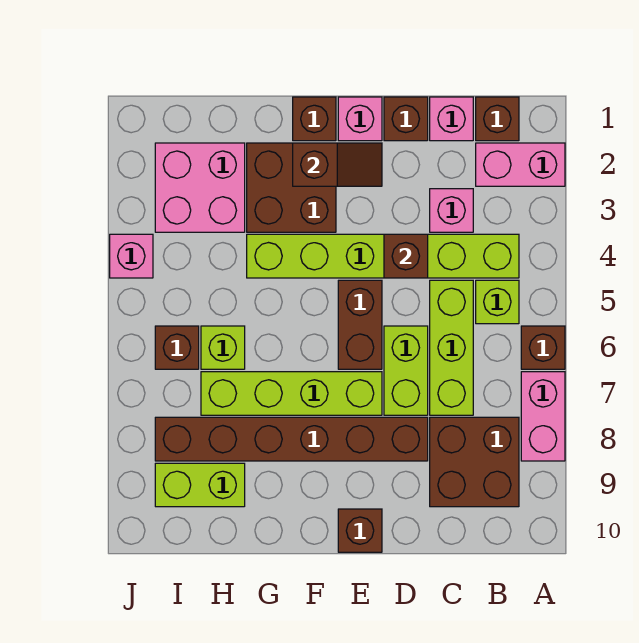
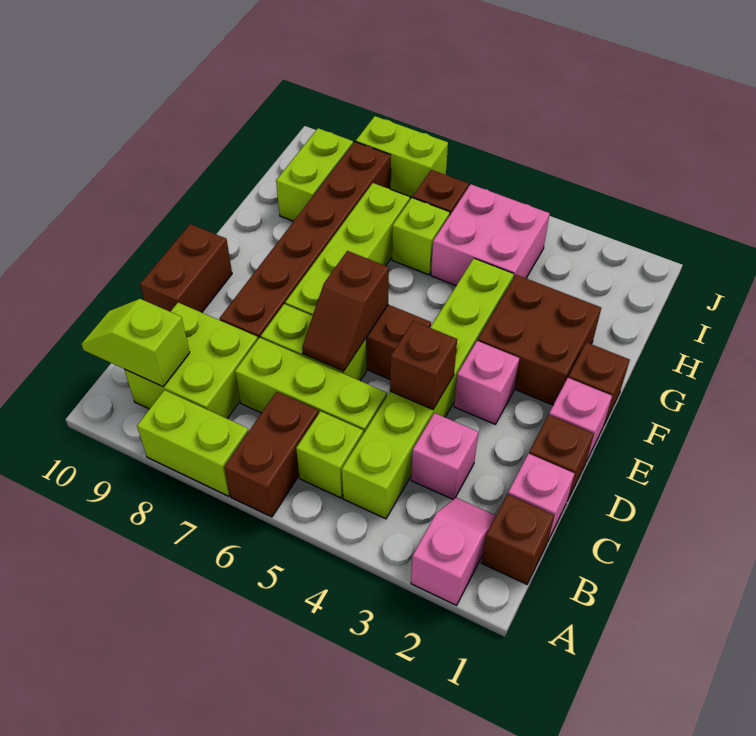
pink 1x2 brick [476,143,565,186] -> pink 1x2 slope [411,498,496,605]
brown 1x1 brick [521,326,565,369] -> brown 1x2 brick [224,392,319,517]
pink 1x2 brick [521,372,565,461] -> lime 1x2 brick [137,390,249,496]
brown 2x2 brick [430,417,519,507] -> lime 2x2 brick [124,303,258,419]
none -> lime 1x2 slope [81,299,190,387]
brown 1x2 slope [293,143,382,186] -> brown 1x2 slope moved to [302,251,389,371]
brown 1x1 brick [338,509,382,552] -> brown 1x2 brick [140,224,232,313]
pink 2x2 brick [155,143,245,232] -> pink 2x2 brick moved to [431,184,550,286]
pink 1x1 brick [110,234,153,278] -> pink 1x1 brick moved to [454,341,519,424]
none -> lime 1x2 brick [356,116,448,198]

